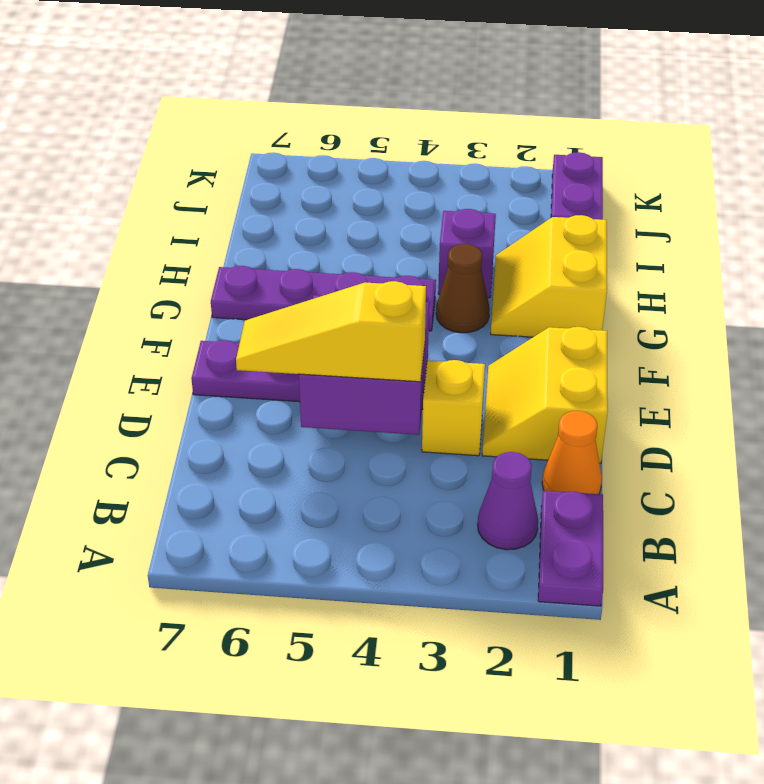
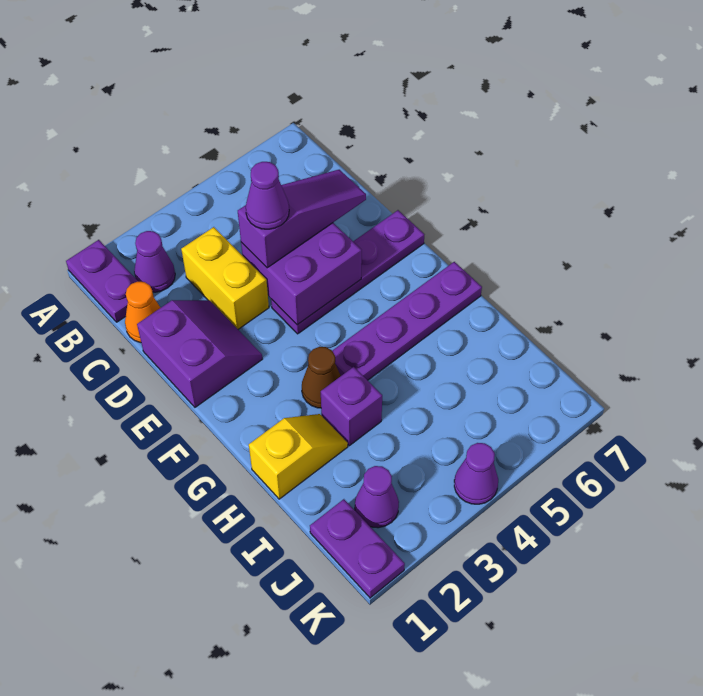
yellow 2x2 slope [482,327,608,464] -> purple 2x2 slope [137,300,262,407]
yellow 1x1 brick [422,360,485,456] -> yellow 1x2 brick [181,227,269,329]
yellow 1x3 slope [236,281,426,382] -> purple 1x3 slope [238,170,366,268]
none -> purple 1x1 cone [246,162,289,229]
yellow 2x2 slope [491,215,607,337] -> yellow 1x2 slope [249,414,348,499]
none -> purple 1x1 cone [355,466,399,528]
none -> purple 1x1 cone [454,443,498,504]

